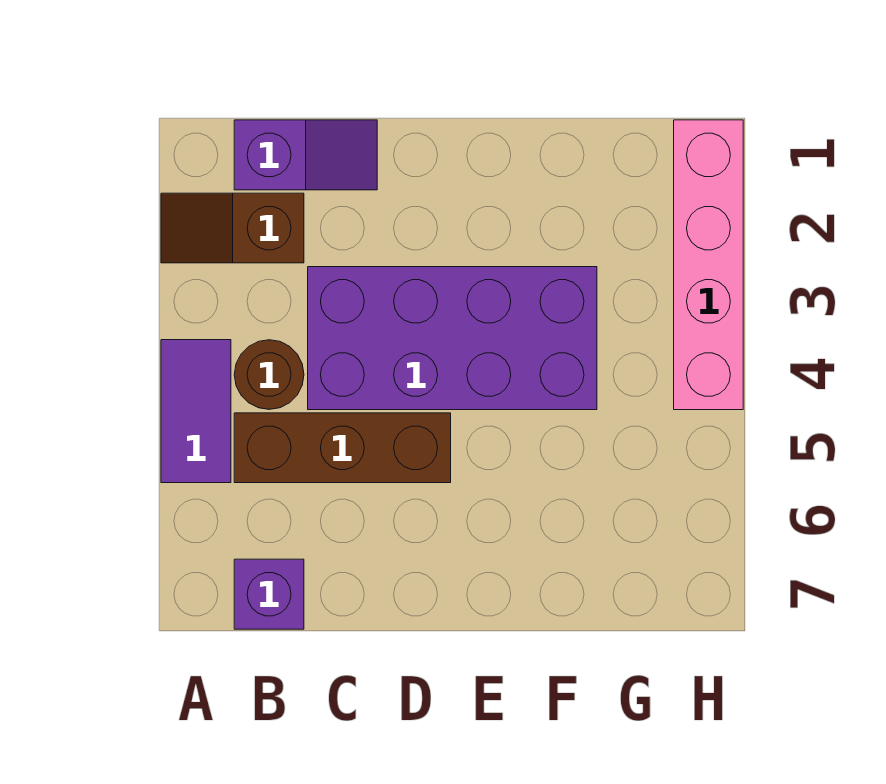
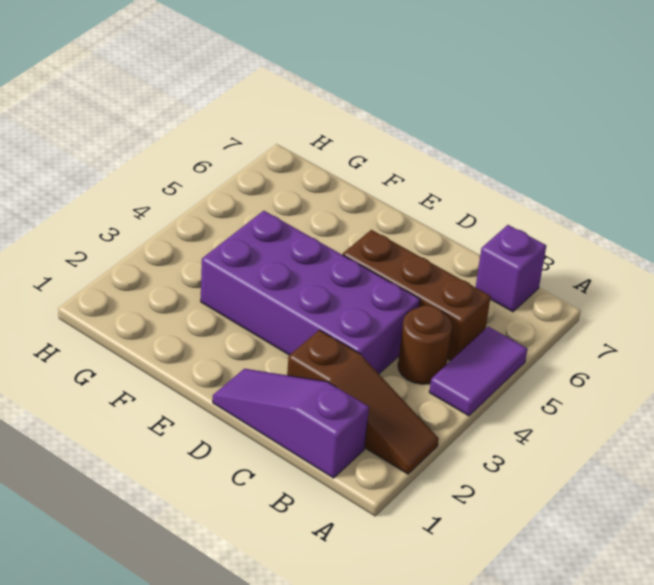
brown 1x2 slope [161,193,304,263] -> brown 1x3 slope [287,330,439,474]
purple 1x2 slope [234,120,377,190] -> purple 1x3 slope [213,369,369,478]
pink 1x4 brick [674,120,743,410] -> none

